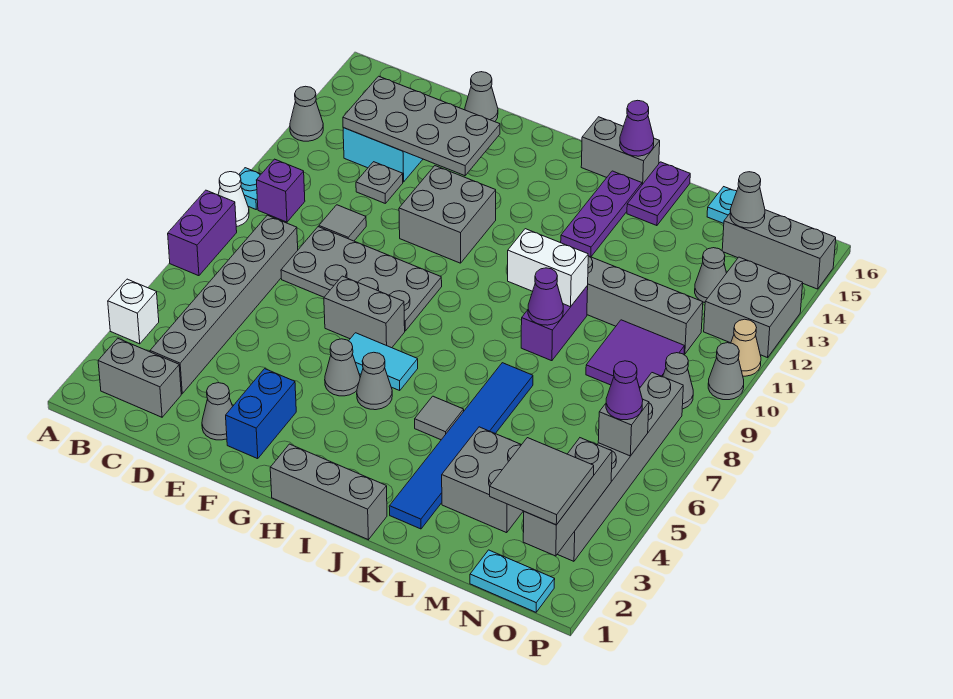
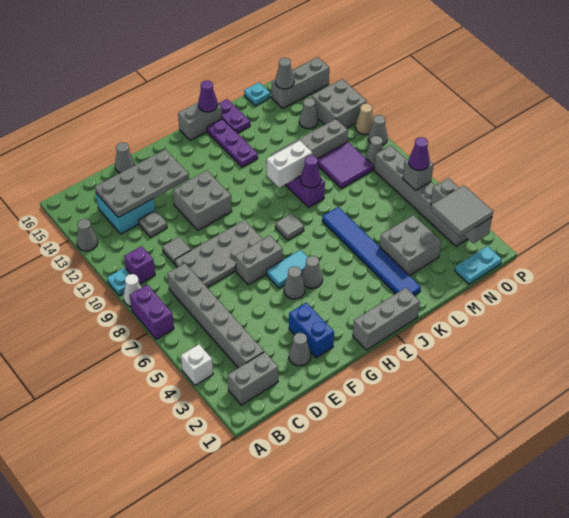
grey 1x1 tile [415,396,464,440] -> grey 1x1 tile moved to [275,213,304,240]

